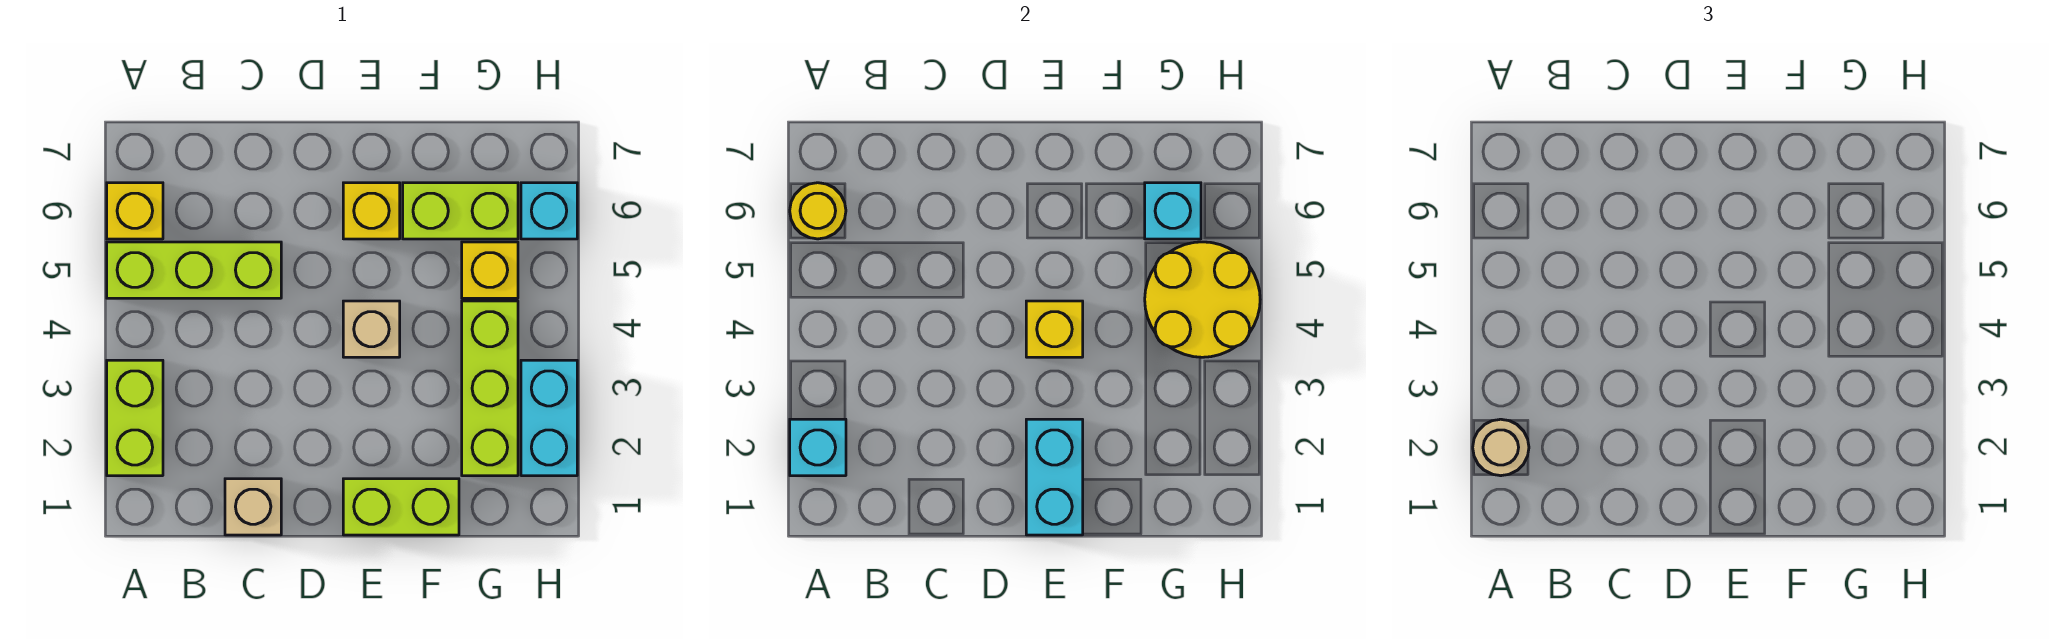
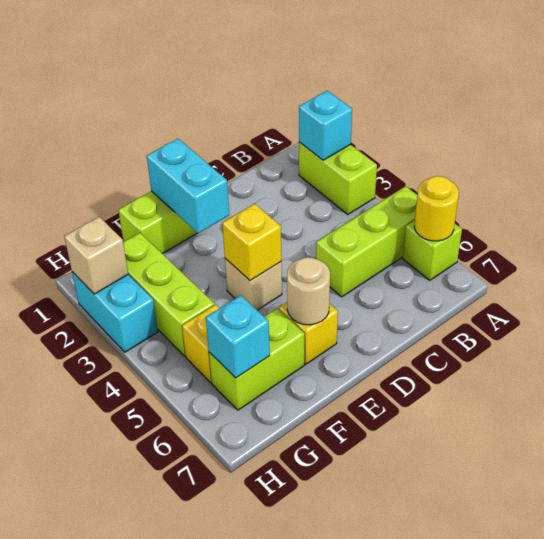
tan 1x1 round brick [1473,419,1529,476] -> tan 1x1 round brick moved to [287,257,330,325]
yellow 1x1 brick [107,183,163,239] -> lime 1x1 brick [403,220,462,280]
tan 1x1 brick [225,479,281,535] -> tan 1x1 brick moved to [64,217,128,294]
yellow 2x2 round brick [1145,242,1260,357] -> none
cyan 1x1 brick [521,183,577,239] -> none

